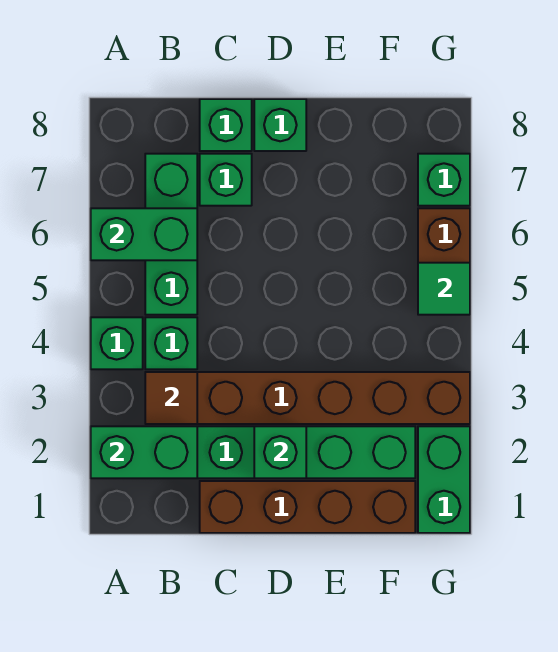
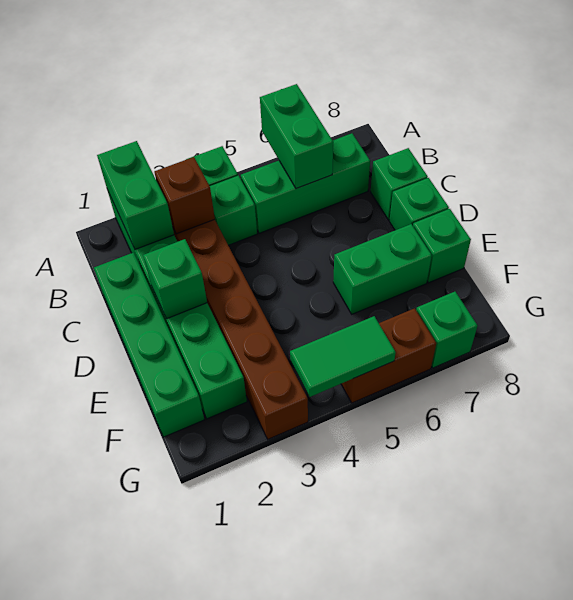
brown 1x1 tile [145,372,197,424] -> brown 1x1 brick [154,157,215,234]
brown 1x4 brick [200,481,415,533] -> green 1x4 brick [94,253,204,437]
green 1x1 brick [200,154,252,206] -> green 1x1 brick moved to [413,209,471,283]
green 1x2 brick [418,426,470,533] -> green 1x2 brick moved to [333,224,432,314]
green 1x1 tile [418,263,470,315] -> green 1x2 tile [290,316,396,397]

